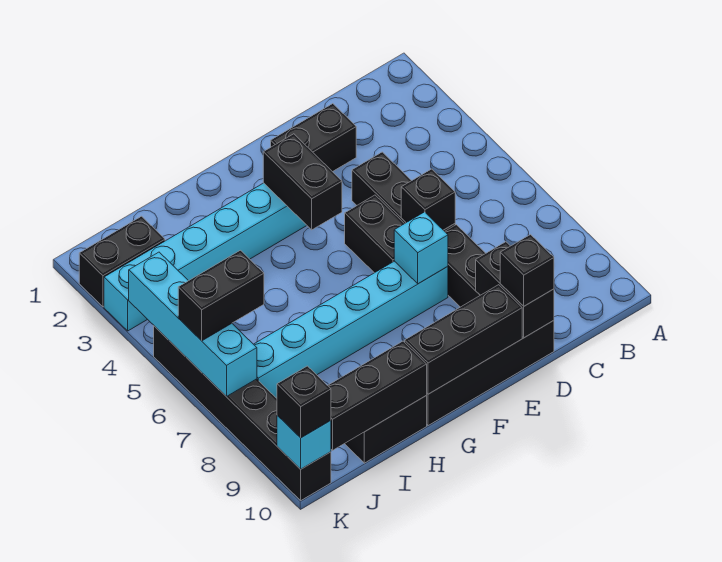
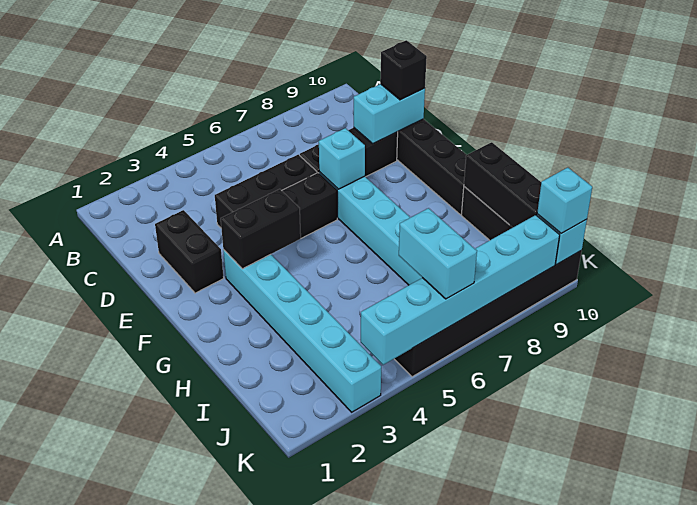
black 1x1 brick [401,169,455,230] -> none
black 1x2 brick [476,242,554,338] -> cyan 1x2 brick [354,84,425,144]
black 1x3 brick [405,285,522,394] -> none
black 1x2 brick [79,216,165,307] -> none
black 1x2 brick [178,250,264,341] -> cyan 1x2 brick [399,208,477,299]
cyan 1x4 brick [129,252,257,397] -> cyan 1x6 brick [361,215,560,365]
black 1x1 brick [277,366,331,438] -> cyan 1x1 brick [537,168,592,234]

